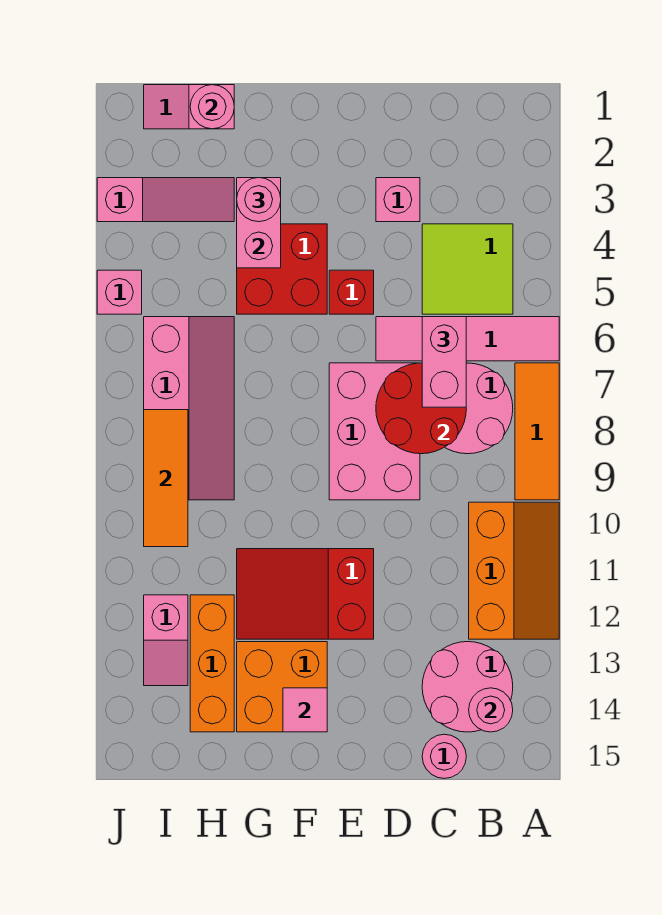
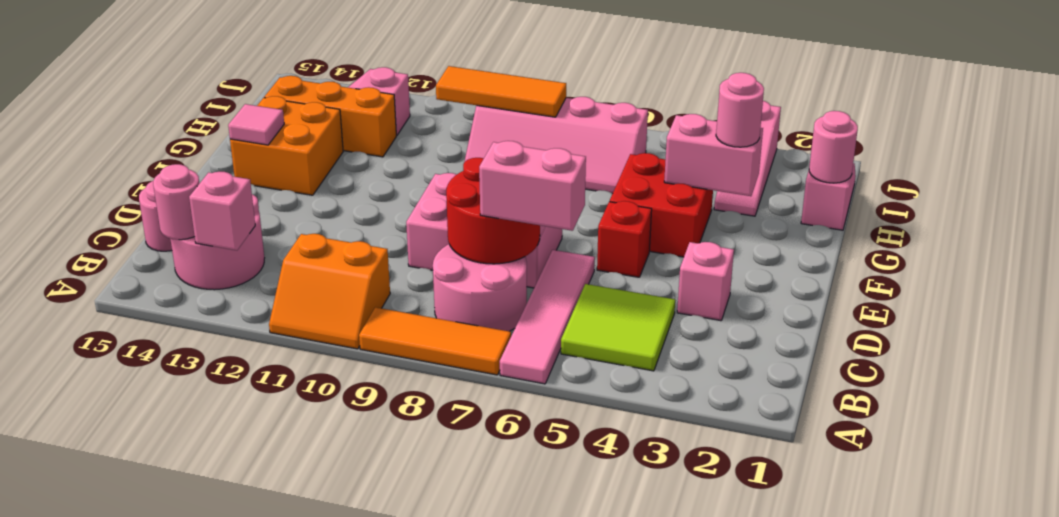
orange 2x3 slope [469,502,559,639] -> orange 2x2 slope [269,234,390,349]
red 2x3 slope [237,549,374,639] -> none
pink 1x1 brick [97,270,142,314] -> pink 1x1 brick moved to [189,172,255,250]

